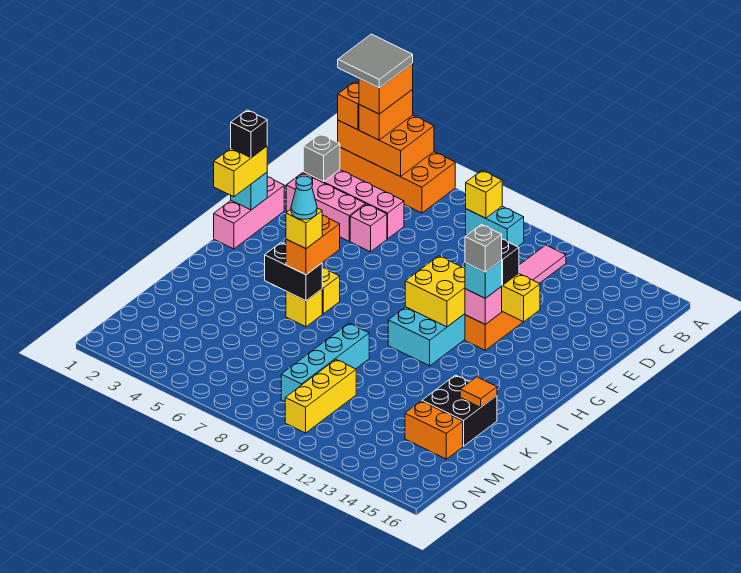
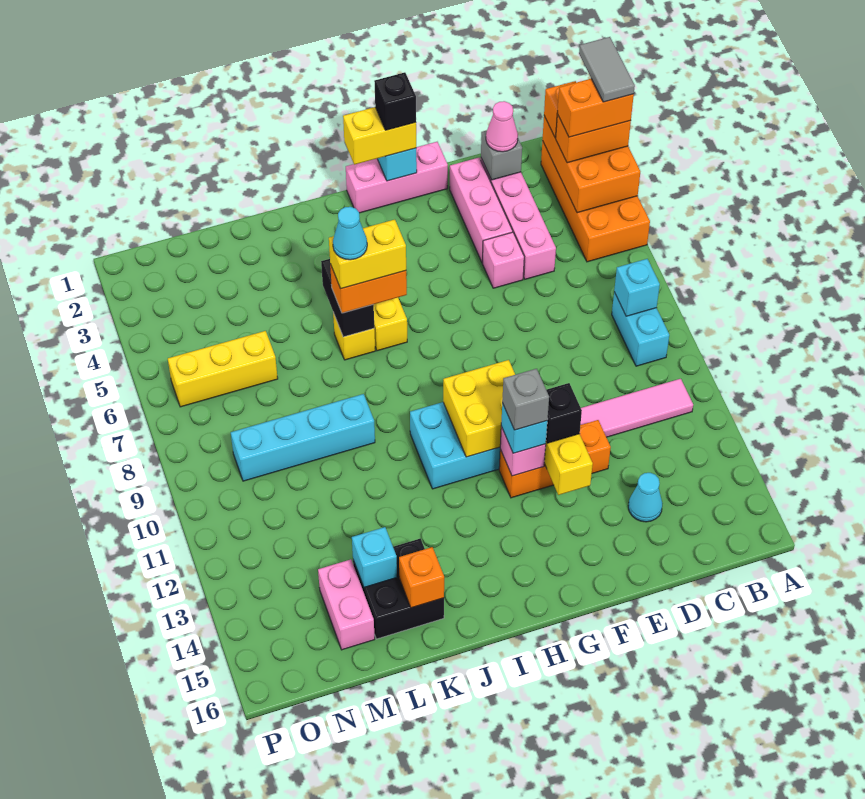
grey 2x2 tile [338,34,413,88] -> grey 1x2 tile [579,37,635,102]
yellow 1x1 brick [466,171,502,218] -> cyan 1x1 brick [614,259,660,316]
none -> pink 1x1 cone [486,101,518,152]
none -> cyan 1x1 cone [628,473,662,522]
yellow 1x1 brick [286,208,322,249] -> yellow 1x2 brick [329,220,406,289]
orange 1x1 tile [460,377,497,407] -> orange 1x1 brick [399,547,444,608]
none -> cyan 1x1 brick [352,527,397,587]
yellow 1x3 brick [285,360,356,433] -> yellow 1x3 brick moved to [168,331,278,407]
orange 1x2 brick [405,401,463,459] -> pink 1x2 brick [318,559,375,650]

